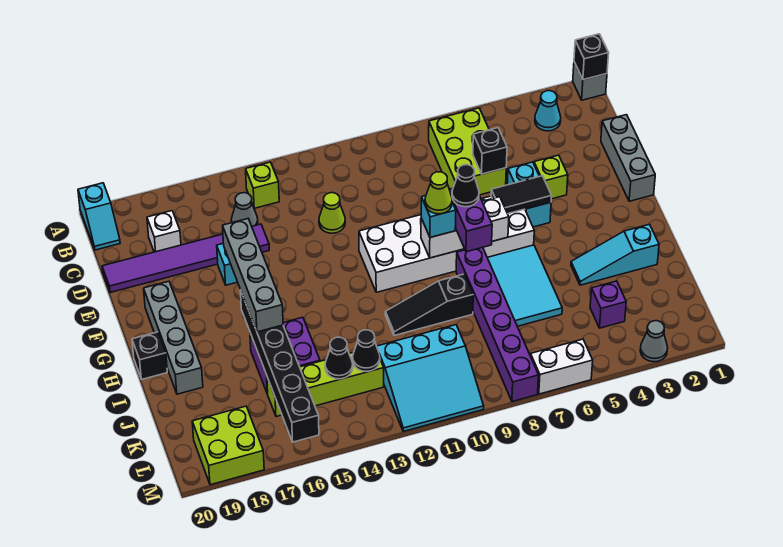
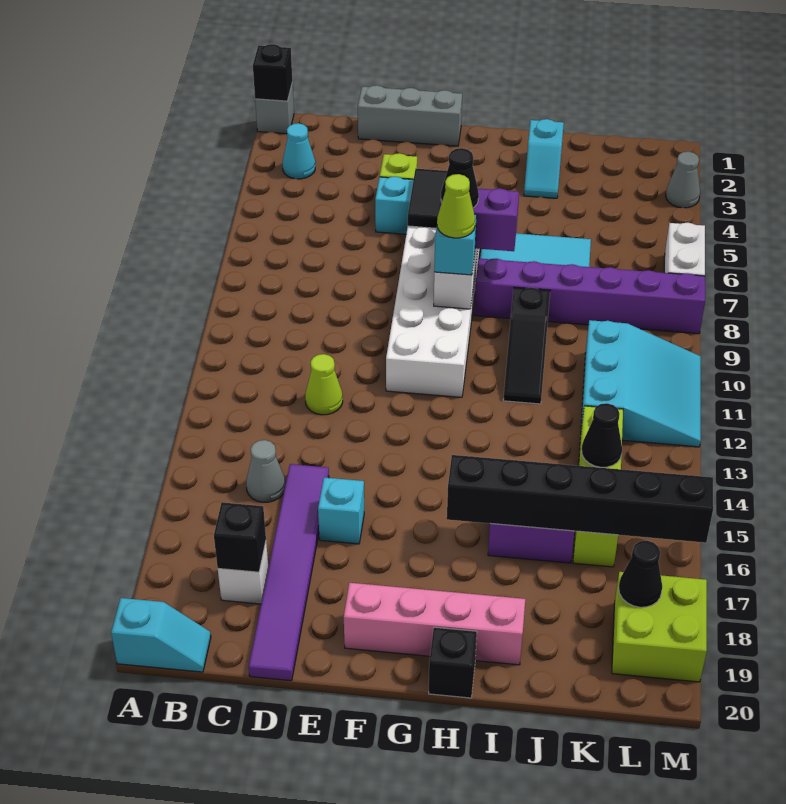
lime 2x3 brick [429,108,506,195] -> none
lime 1x1 brick [246,162,279,208] -> none
black 1x1 brick [473,128,507,174] -> black 1x1 brick moved to [214,502,266,572]
grey 1x4 brick [223,219,283,332] -> none
grey 1x4 brick [144,281,203,394] -> pink 1x4 brick [344,583,525,665]
cyan 1x3 slope [571,224,659,285] -> cyan 1x2 slope [524,119,564,198]
purple 1x1 brick [590,281,626,328] -> none
black 1x1 cone [353,330,380,371] -> black 1x1 cone moved to [619,541,662,607]

